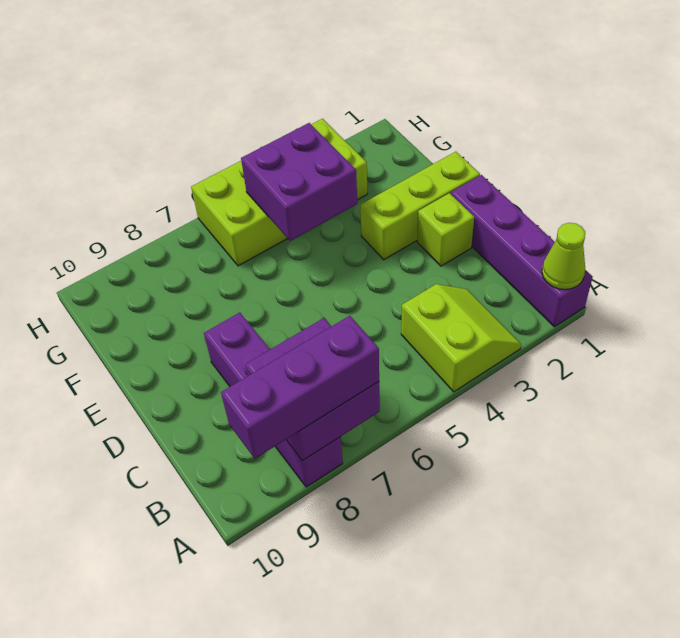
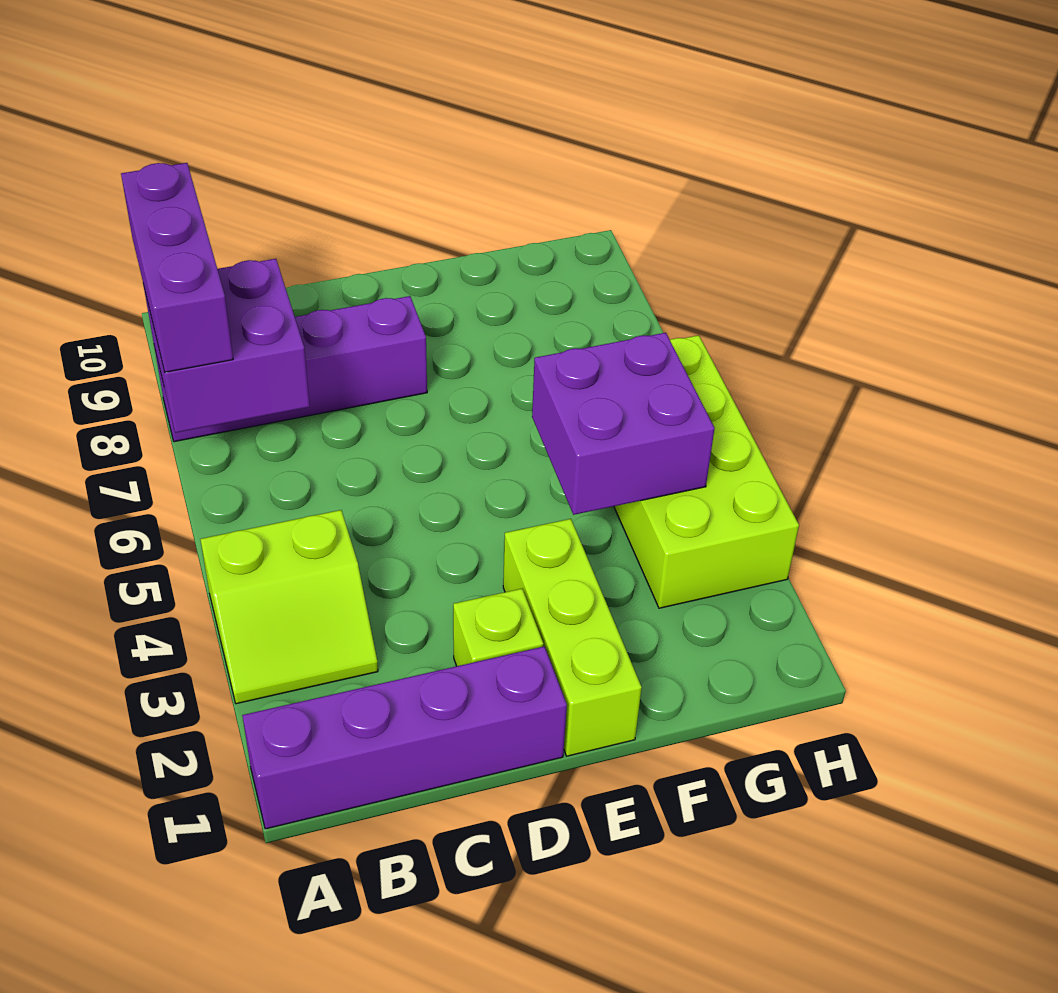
lime 1x1 cone [542,223,585,290] -> none

